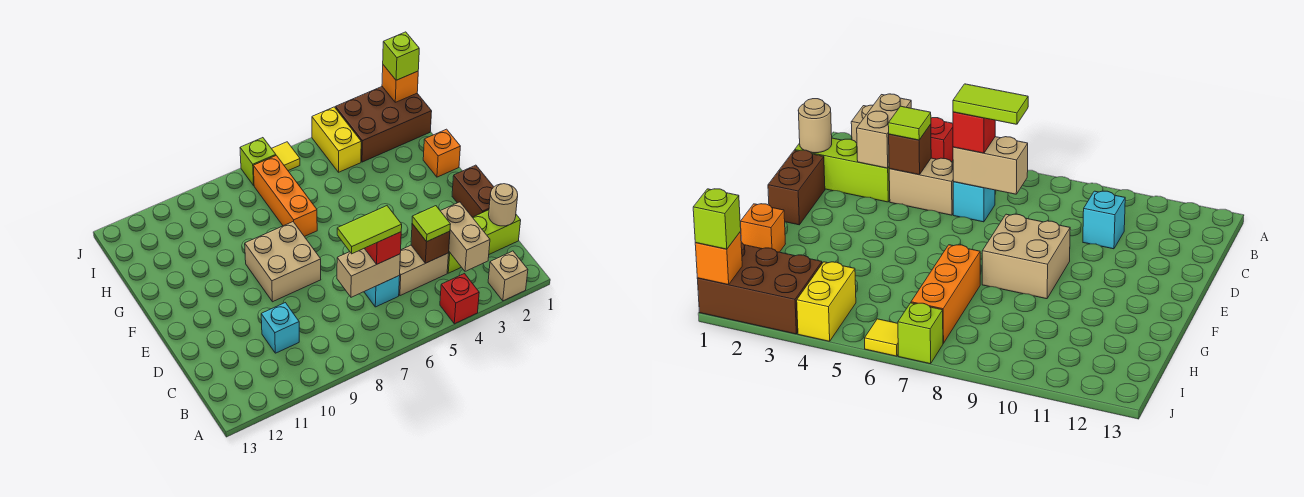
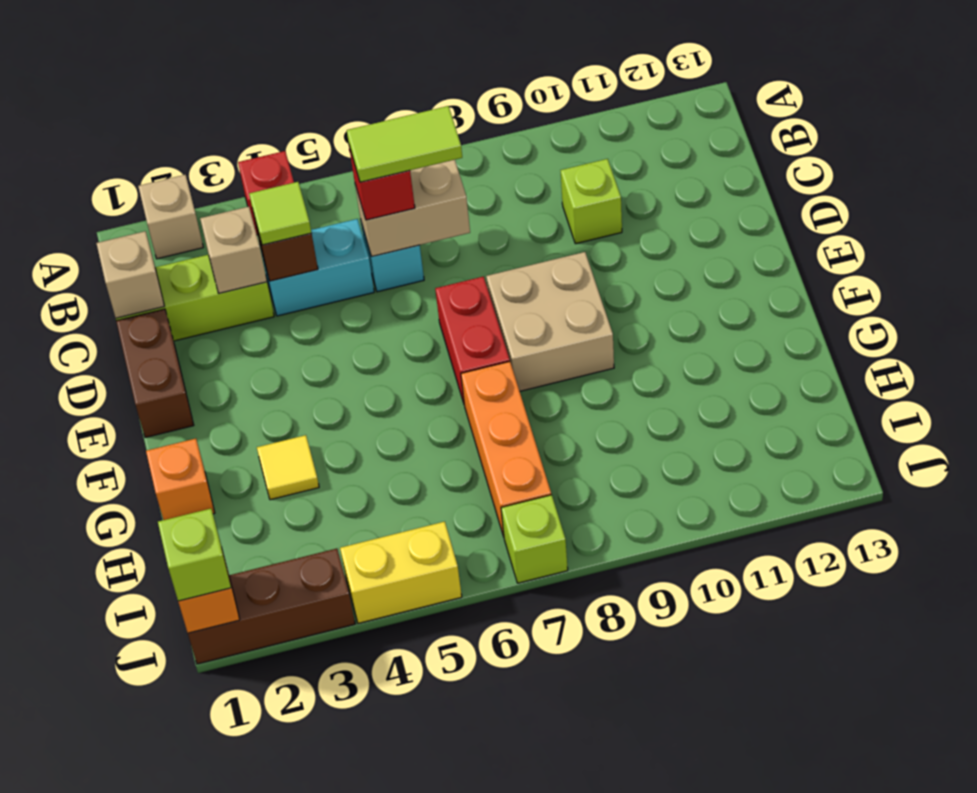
tan 1x2 brick [441,202,490,271] -> tan 1x1 brick [200,207,267,293]
tan 1x1 round brick [489,184,518,226] -> tan 1x1 brick [96,231,164,318]
tan 1x2 brick [399,245,449,296] -> cyan 1x2 brick [260,219,374,316]
cyan 1x1 brick [261,303,299,353] -> lime 1x1 brick [561,159,622,244]
none -> red 1x2 brick [435,277,510,403]
brown 2x3 brick [335,87,432,162] -> brown 1x3 brick [188,549,355,664]
yellow 1x2 brick [312,107,361,172] -> yellow 1x2 brick turned to [340,522,462,623]
yellow 1x1 tile [271,142,300,171] -> yellow 1x1 tile moved to [257,435,319,500]

